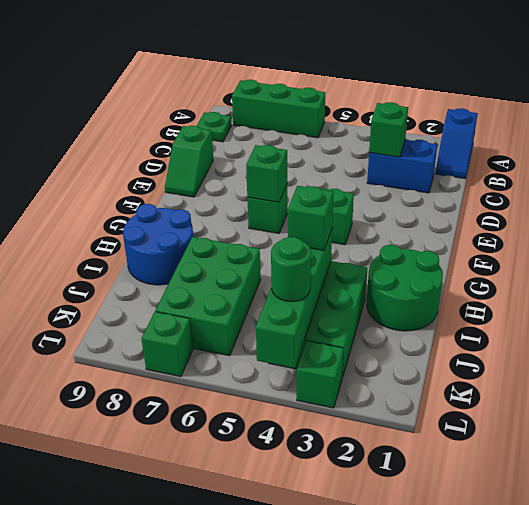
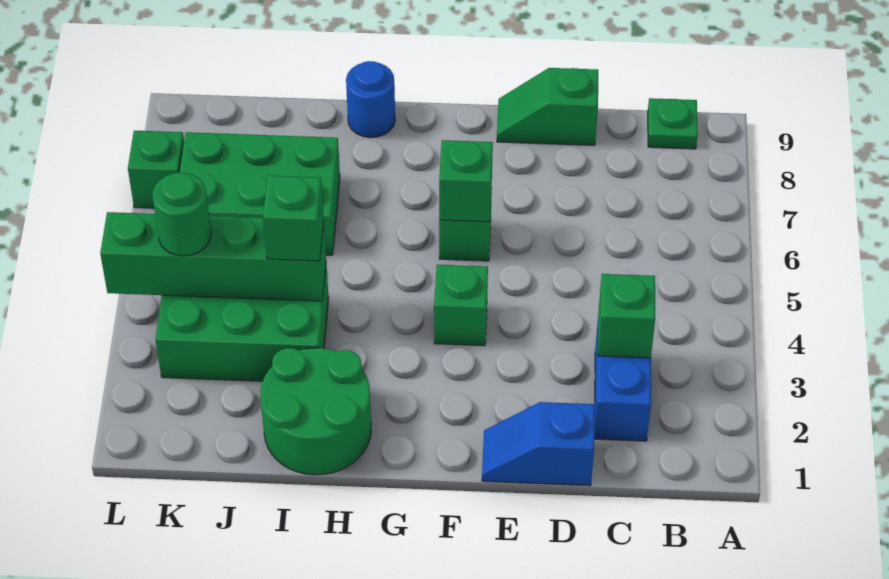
blue 1x2 slope [436,108,478,179] -> blue 1x2 slope moved to [482,402,595,486]
green 1x3 brick [232,80,325,138] -> none
blue 2x2 round brick [123,204,193,285] -> blue 1x1 round brick [346,61,395,138]
green 1x1 brick [297,341,344,408] -> none

